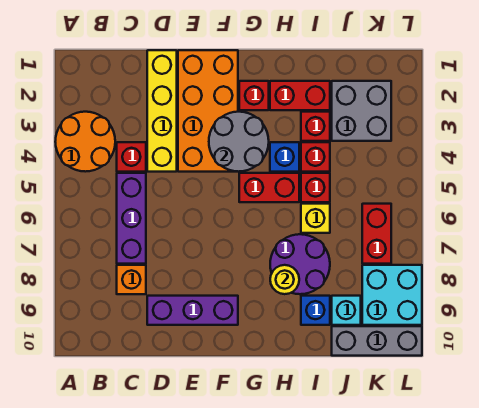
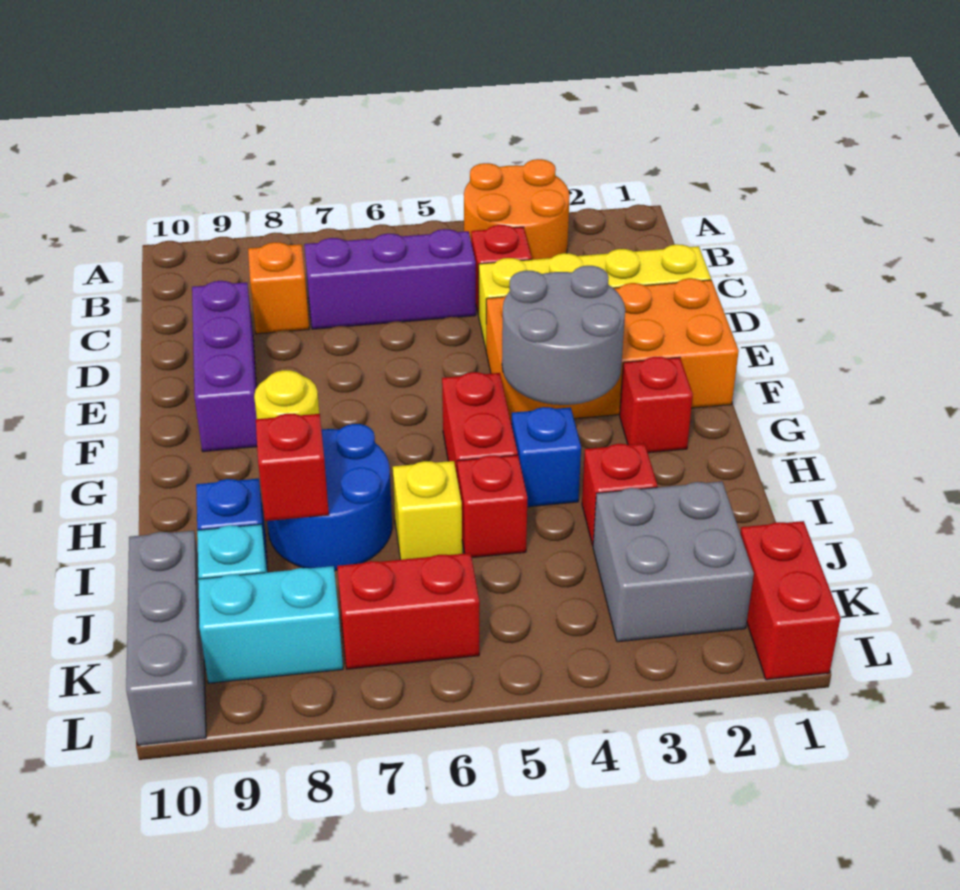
red 1x2 brick [270,81,330,110] -> red 1x2 brick moved to [740,521,841,680]
purple 2x2 round brick [270,234,330,294] -> blue 2x2 round brick [267,424,392,571]
red 1x1 brick [301,142,330,172] -> red 1x1 brick moved to [256,414,329,521]
cyan 2x2 brick [362,265,422,325] -> cyan 1x2 brick [198,566,343,683]

